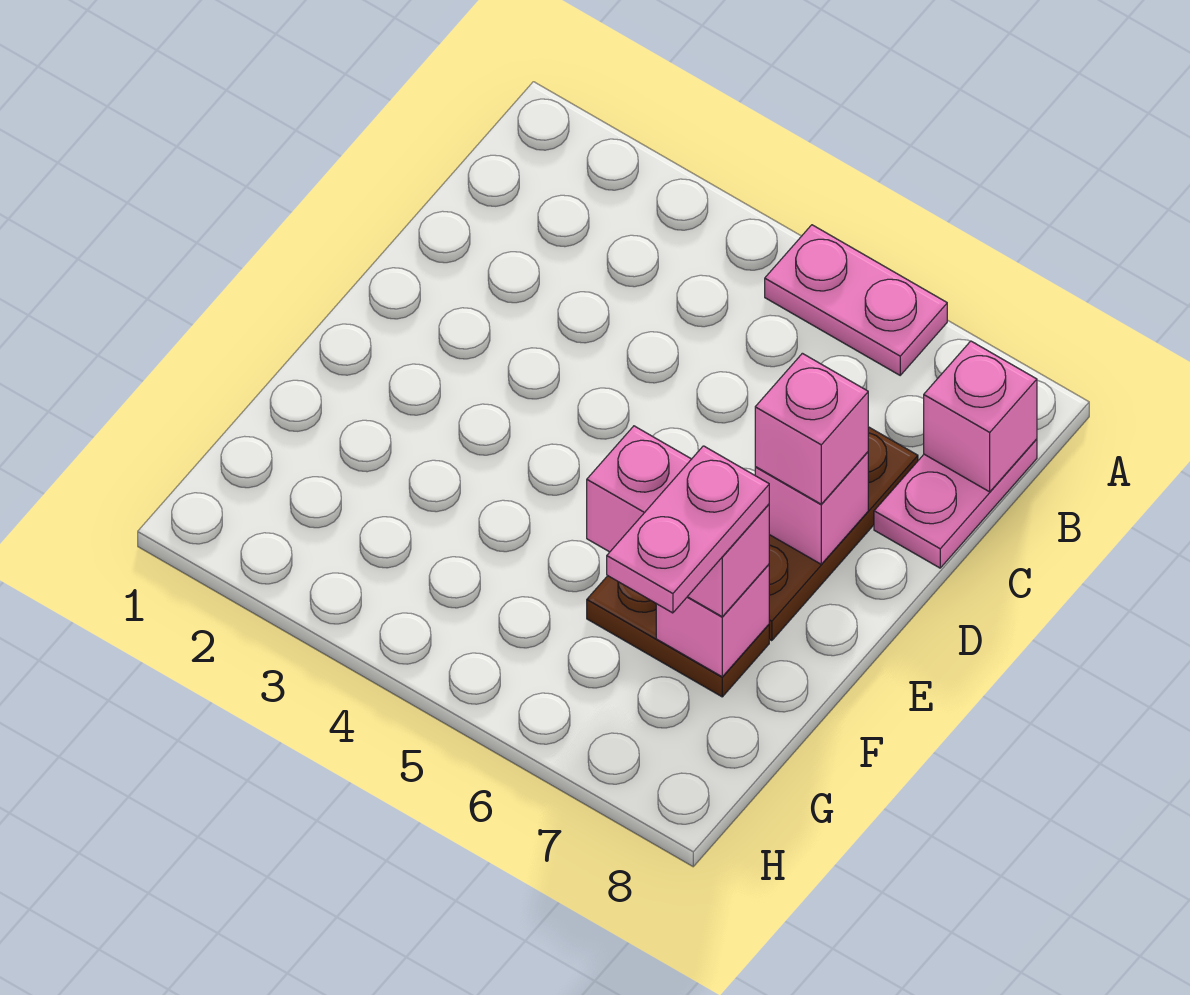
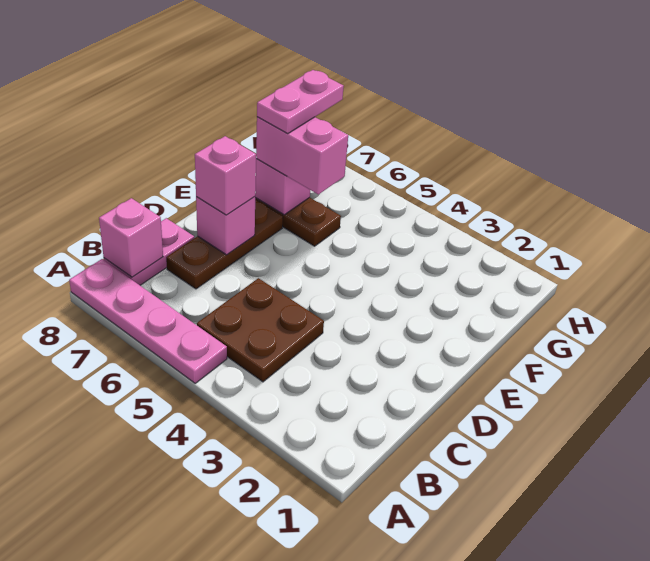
pink 1x2 plate [765,225,947,375] -> pink 1x4 plate [69,259,227,383]
none -> brown 2x2 plate [197,278,324,382]

